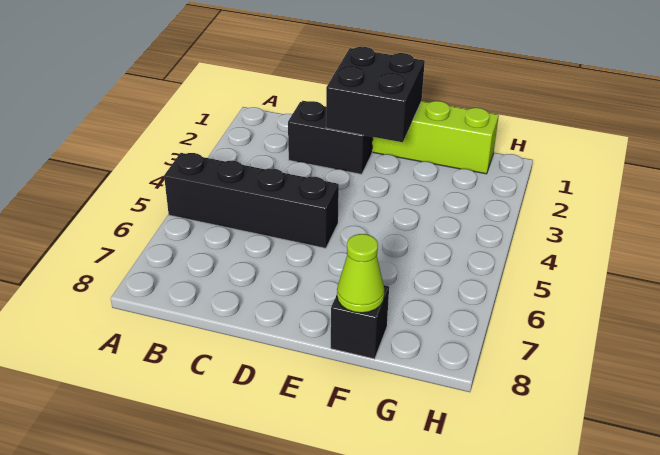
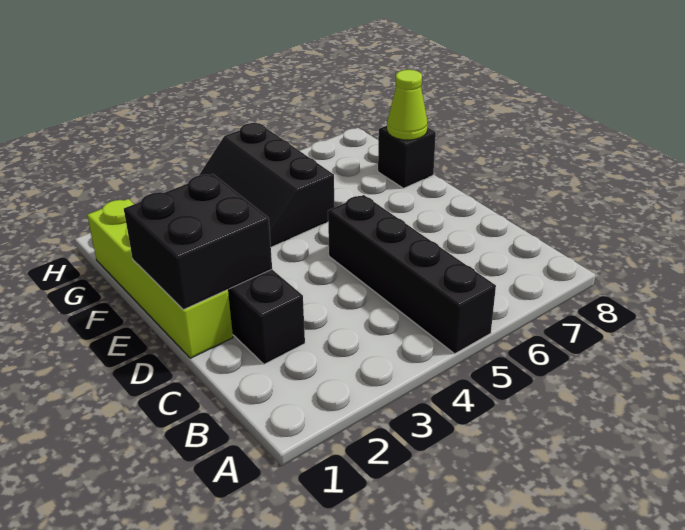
none -> black 2x3 slope [199,123,335,247]

